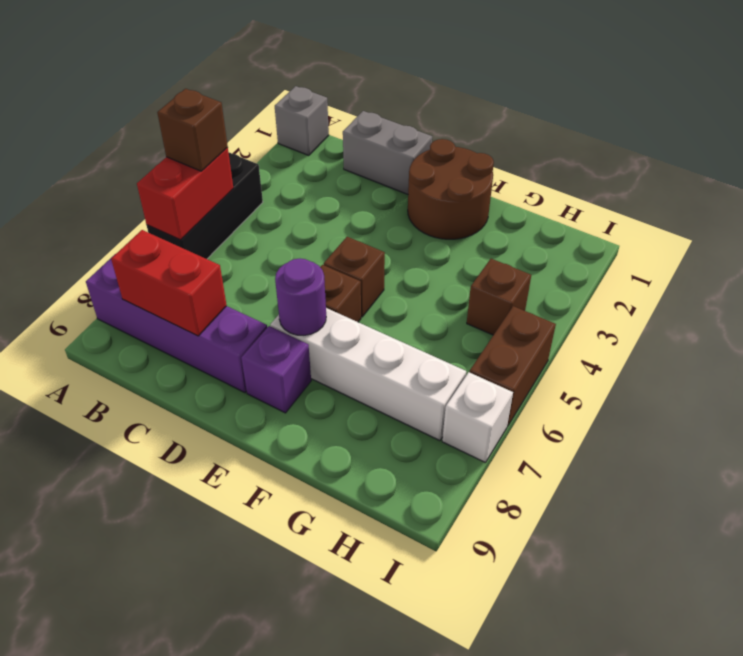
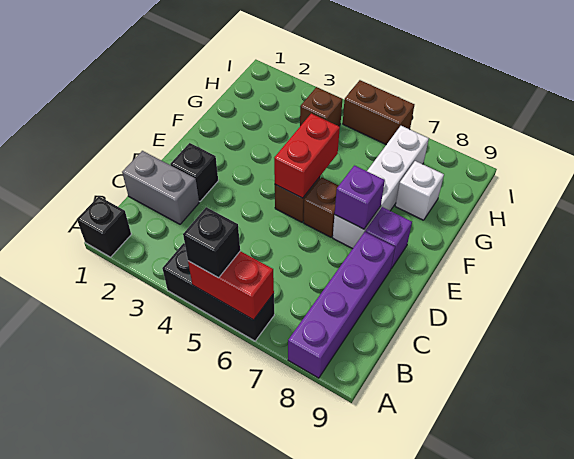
grey 1x1 brick [275,86,329,155] -> black 1x1 brick [77,196,131,257]
brown 1x1 brick [157,89,228,171] -> black 1x1 brick [183,207,240,278]
red 1x2 brick [111,230,227,336] -> red 1x2 brick moved to [274,113,340,198]
grey 1x2 brick [343,111,432,194] -> grey 1x2 brick turned to [122,151,199,224]
none -> black 1x1 brick [170,143,218,201]
brown 2x2 round brick [408,139,494,239] -> none
purple 1x1 round brick [275,259,326,335] -> purple 1x1 brick [335,165,385,229]
white 1x1 brick [442,372,513,463] -> white 1x1 brick moved to [395,161,444,220]

